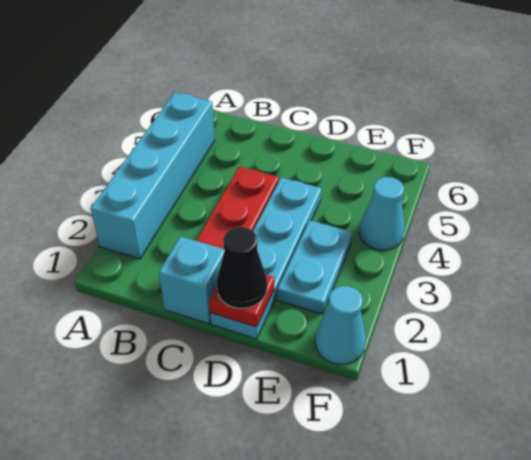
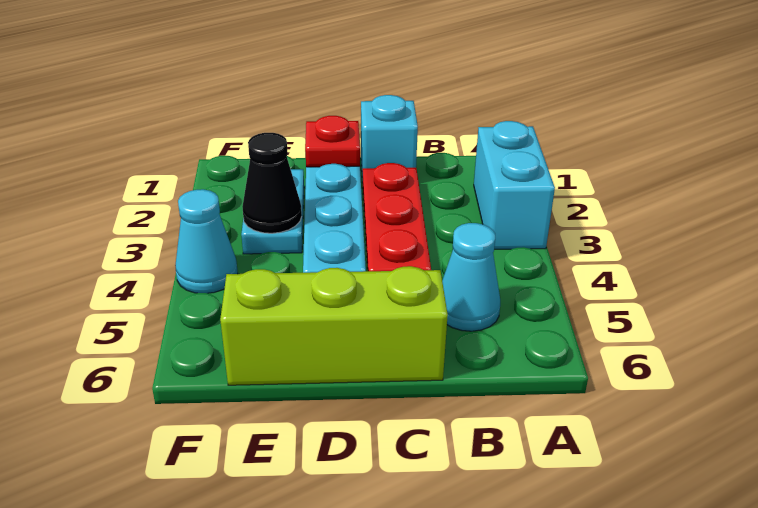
cyan 1x4 brick [91,92,215,259] -> cyan 1x2 brick [474,121,555,249]
none -> lime 1x3 brick [220,266,448,385]
black 1x1 cone [217,227,267,308] -> black 1x1 cone moved to [242,133,302,233]
cyan 1x1 cone [315,286,366,365] -> cyan 1x1 cone moved to [442,223,500,331]

